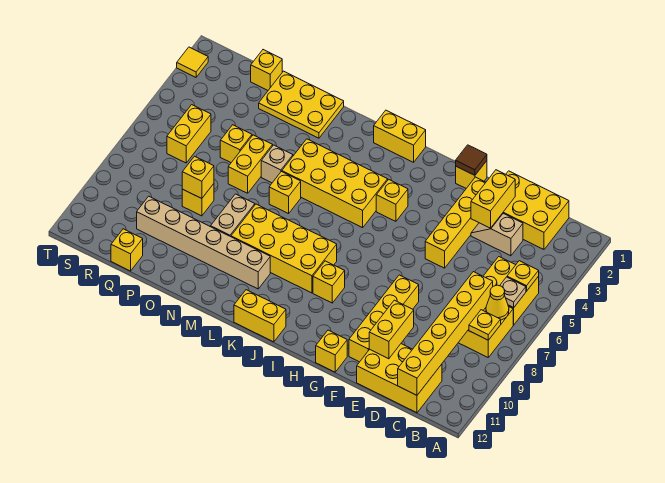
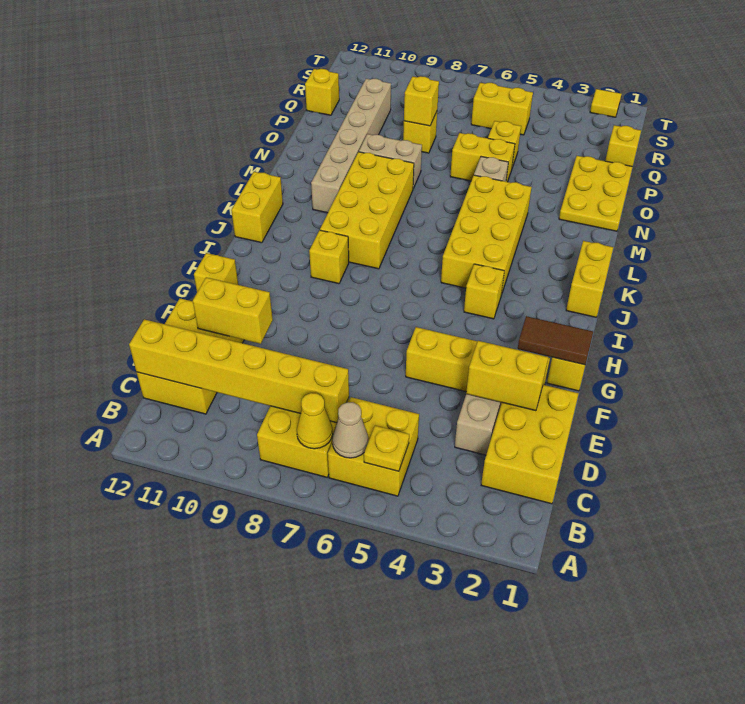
tan 1x1 plate [500,277,526,308] -> tan 1x1 cone [332,402,368,458]
yellow 1x1 plate [469,310,501,340] -> none
yellow 1x4 brick [349,275,419,362] -> none
brown 1x1 tile [456,145,487,175] -> brown 1x2 tile [518,316,593,365]
yellow 1x1 brick [269,172,301,214] -> none

